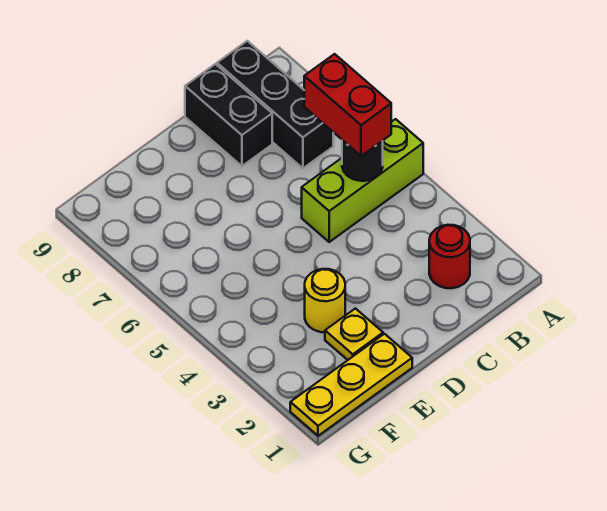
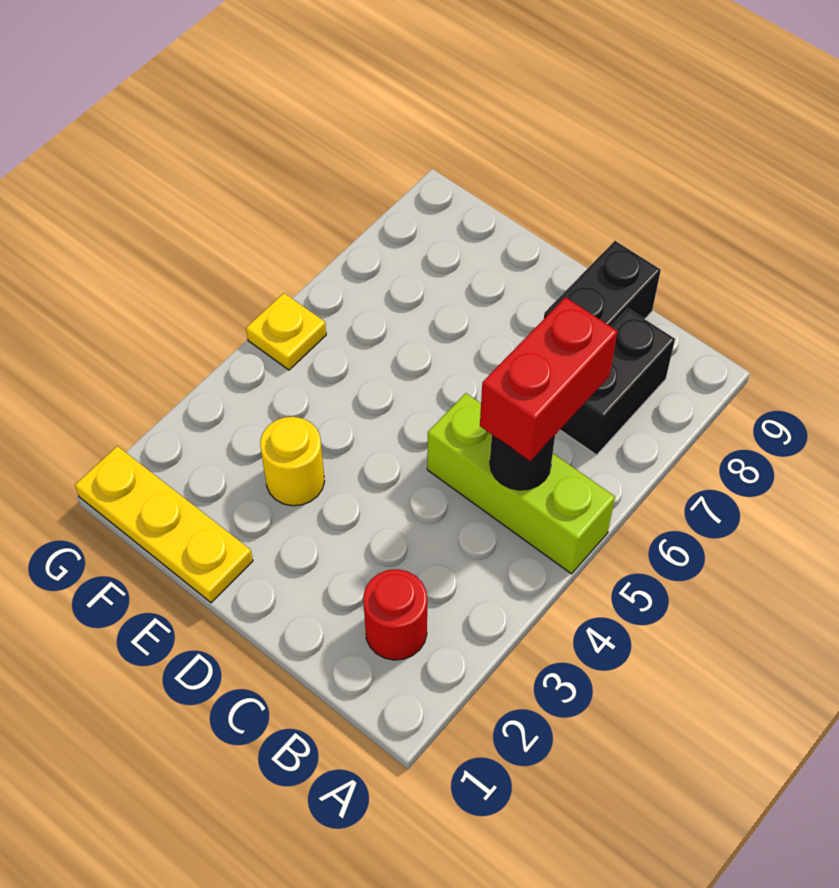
black 1x3 brick [217,41,333,168] -> black 1x2 brick [560,309,675,455]
yellow 1x1 plate [325,308,383,360] -> yellow 1x1 plate moved to [246,293,326,370]

